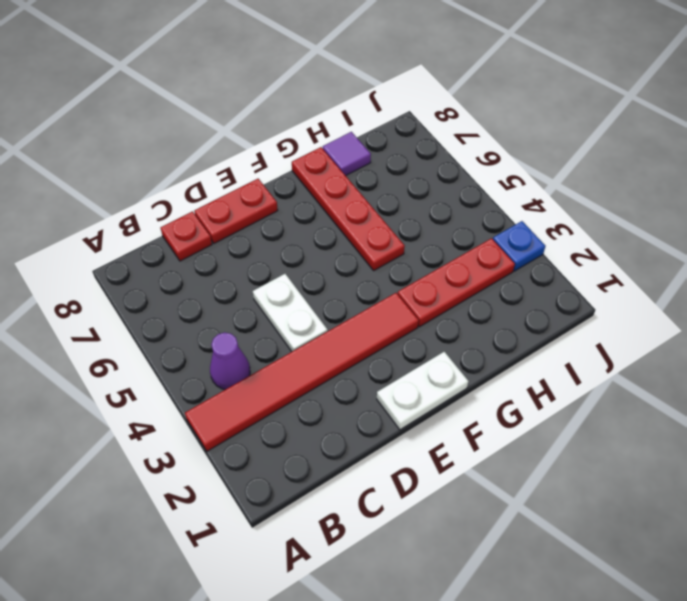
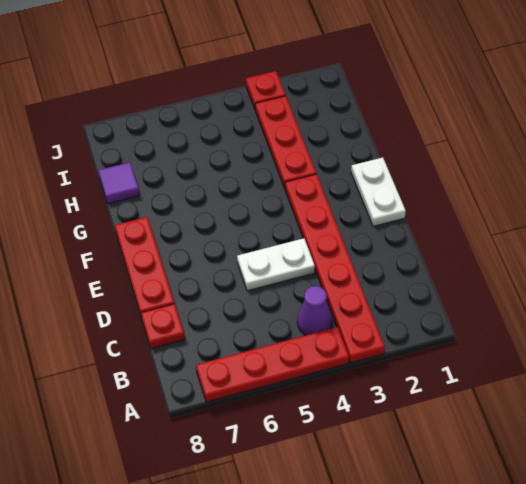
red 1x6 tile [185,293,419,451] -> red 1x6 plate [285,174,385,363]
red 1x2 plate [194,179,278,243] -> red 1x3 plate [115,217,174,318]
red 1x4 plate [292,147,405,270] -> red 1x4 plate moved to [196,327,349,402]
blue 1x1 plate [493,221,545,271] -> red 1x1 plate [246,71,286,109]

